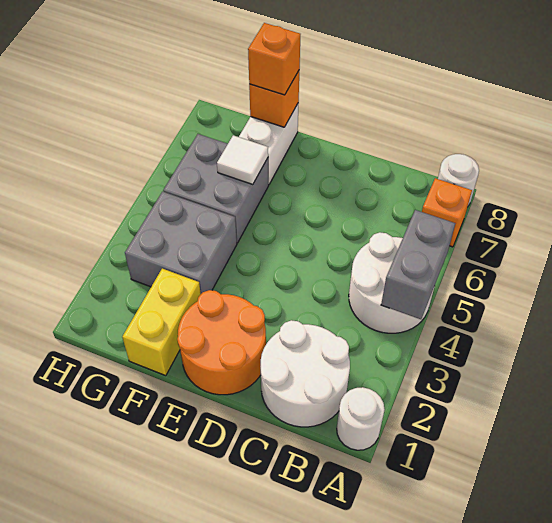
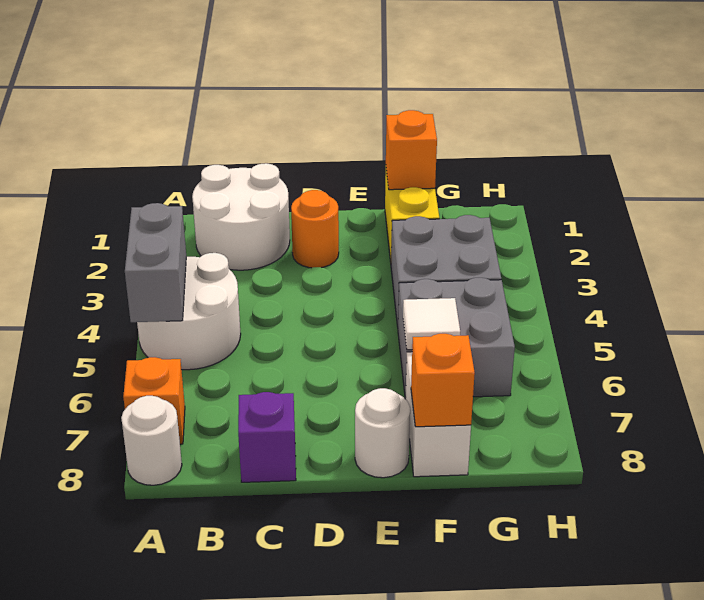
white 1x1 round brick [337,387,385,450] -> white 1x1 round brick moved to [355,388,410,478]
none -> purple 1x1 brick [238,392,296,482]
orange 2x2 round brick [177,290,266,395] -> orange 1x1 round brick [291,190,339,268]
orange 1x1 brick [248,23,301,95] -> orange 1x1 brick moved to [386,110,437,190]

